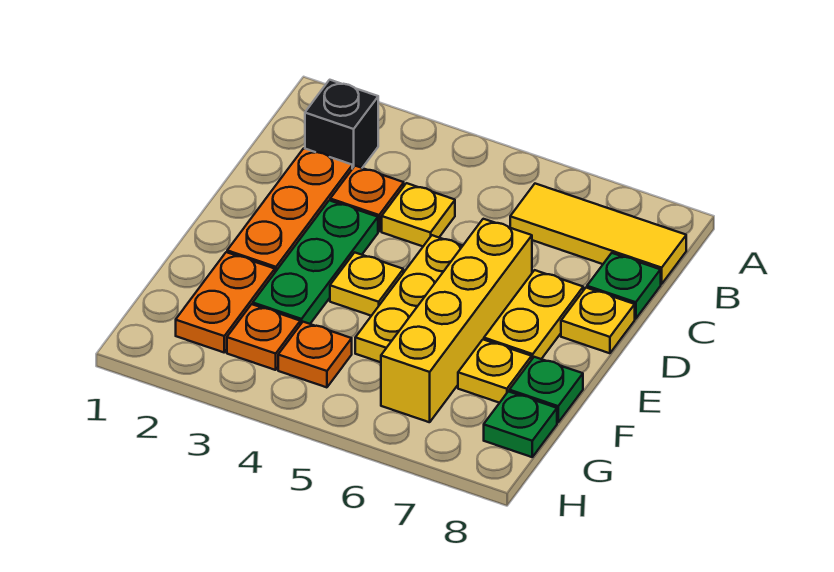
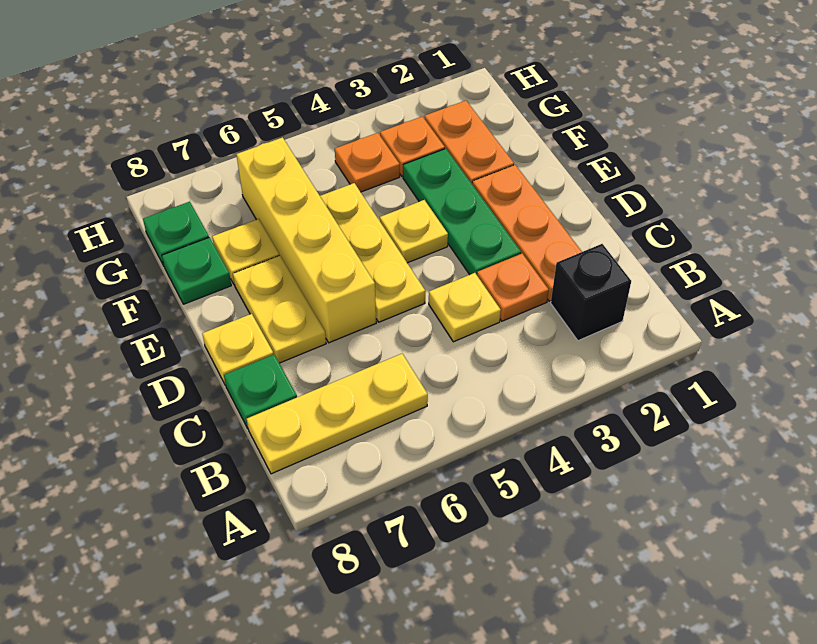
yellow 1x3 tile [510,184,686,284] -> yellow 1x3 plate [247,354,428,474]

